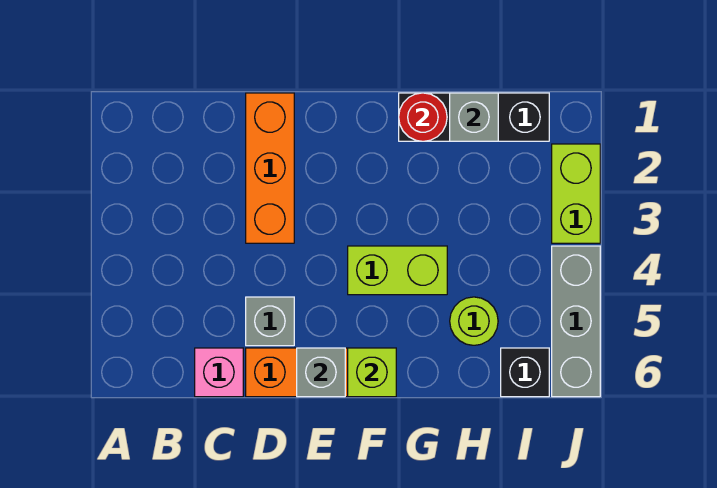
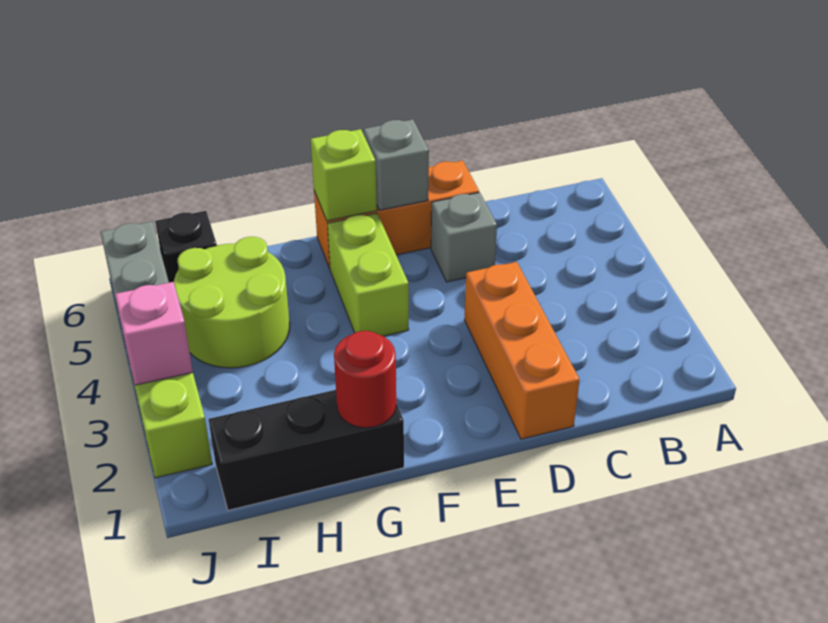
pink 1x1 brick [195,348,243,397] -> pink 1x1 brick moved to [115,282,193,385]
lime 1x2 brick [348,246,447,295] -> lime 1x2 brick turned to [327,213,409,336]
grey 1x1 brick [450,93,498,141] -> none
lime 1x1 round brick [450,297,498,345] -> lime 2x2 round brick [174,237,290,368]

